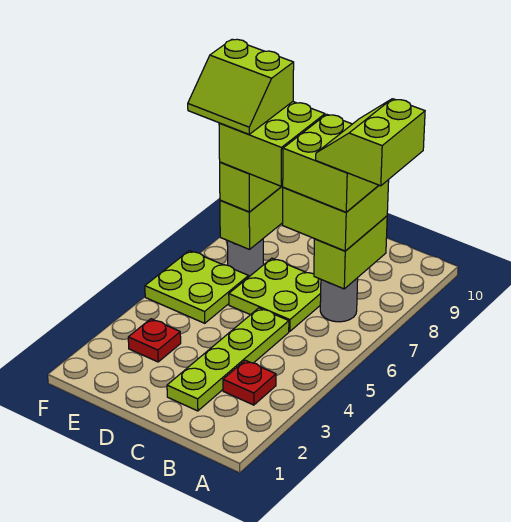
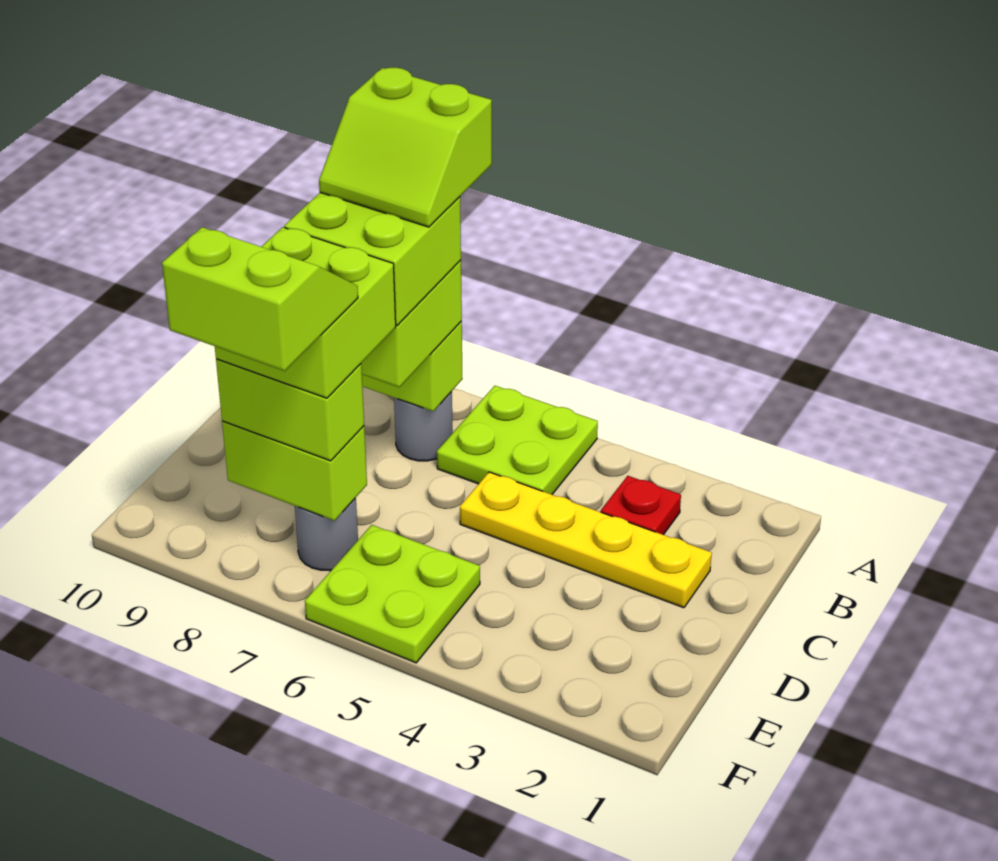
lime 1x4 plate [167,308,289,411] -> yellow 1x4 plate [460,472,712,608]
lime 2x2 plate [229,258,321,332] -> lime 2x2 plate moved to [437,386,598,495]
red 1x1 plate [128,319,181,362] -> none
lime 2x2 slope [188,39,294,134] -> lime 2x2 slope turned to [162,227,358,371]

